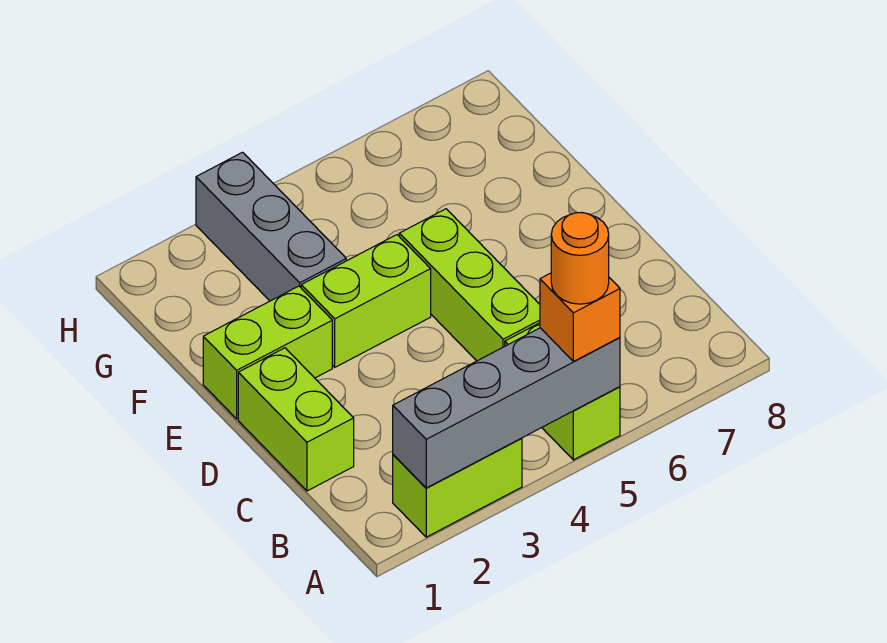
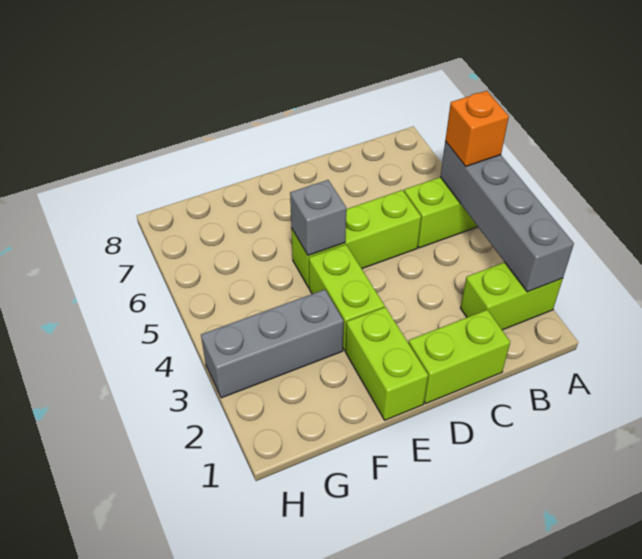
lime 1x2 brick [393,438,522,537] -> lime 1x2 brick turned to [461,262,563,330]
orange 1x1 round brick [551,212,609,304] -> none
none -> grey 1x1 brick [290,180,346,256]

